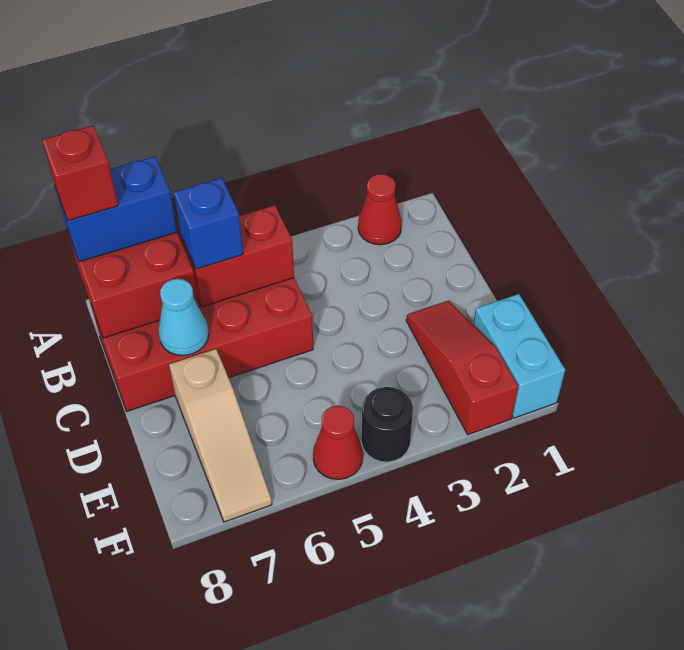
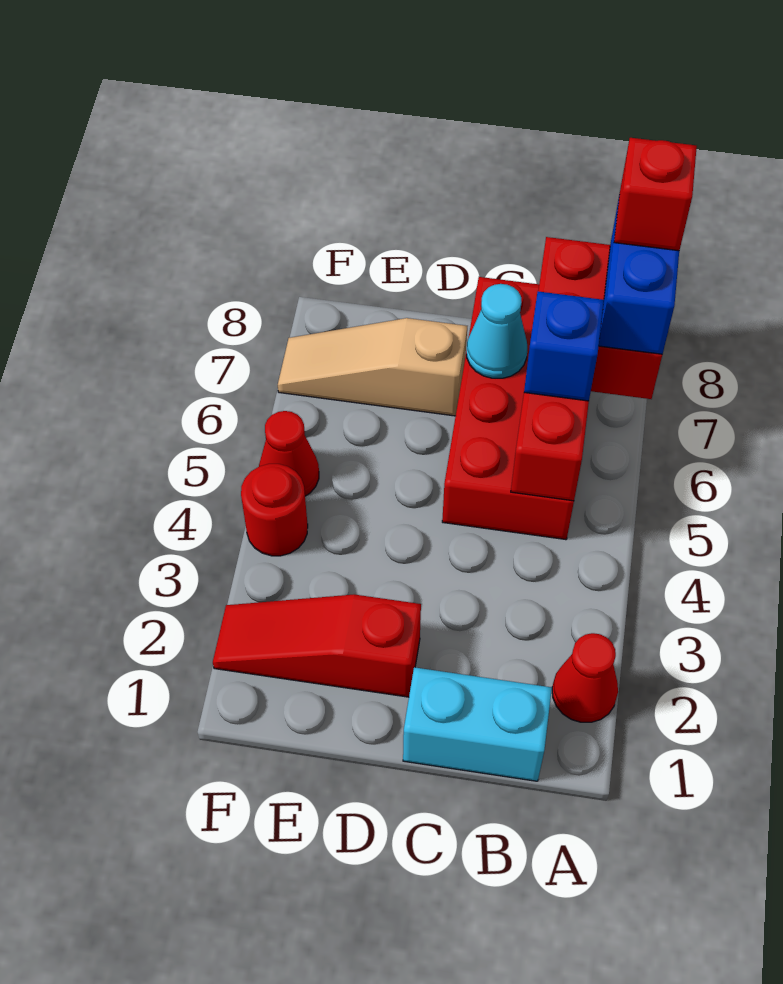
red 1x3 slope [406,301,518,435] -> red 1x3 slope turned to [213,594,421,697]
cyan 1x2 brick [473,294,565,418] -> cyan 1x2 brick moved to [403,667,552,781]
black 1x1 round brick [361,387,413,462] -> red 1x1 round brick [241,464,308,556]

